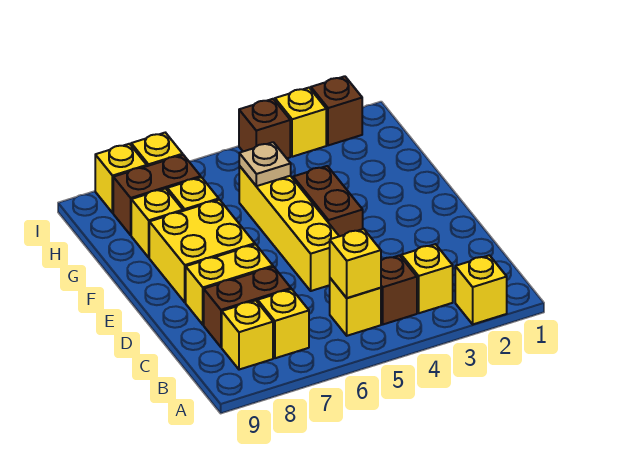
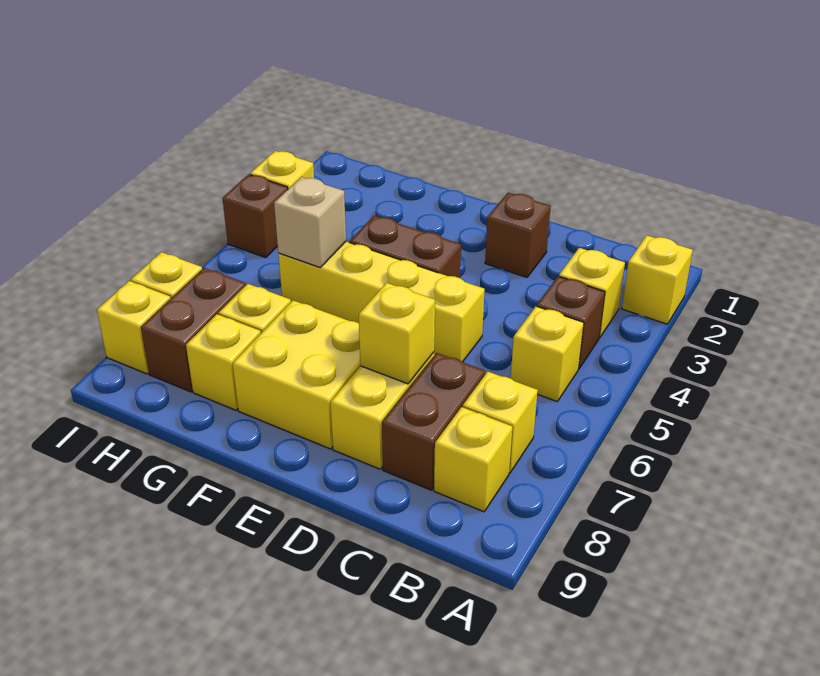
yellow 1x1 brick [330,229,381,298] -> yellow 1x1 brick moved to [359,283,435,384]
tan 1x1 plate [239,142,291,186] -> tan 1x1 brick [274,177,346,267]
brown 1x1 brick [311,76,362,145] -> brown 1x1 brick moved to [485,193,551,277]

